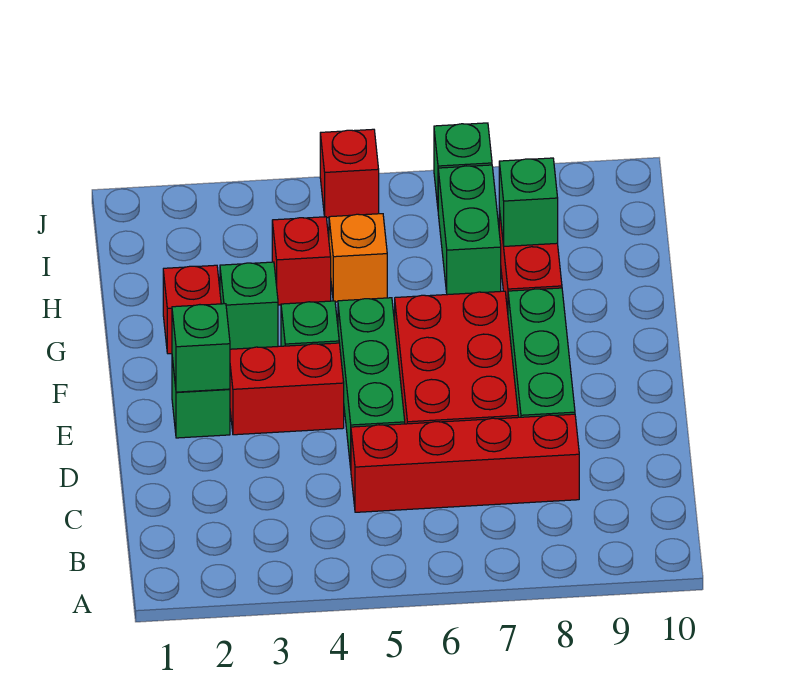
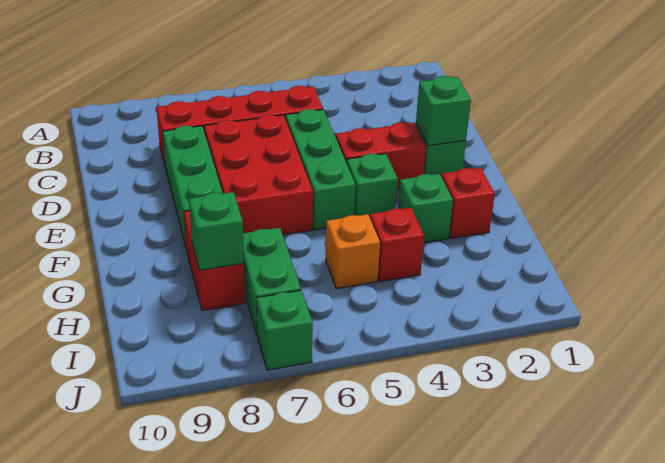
red 1x1 brick [320,129,379,218] -> none

